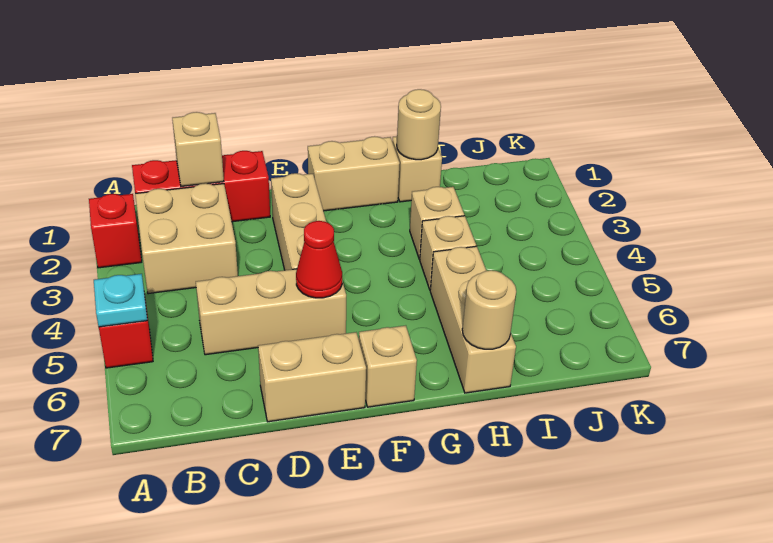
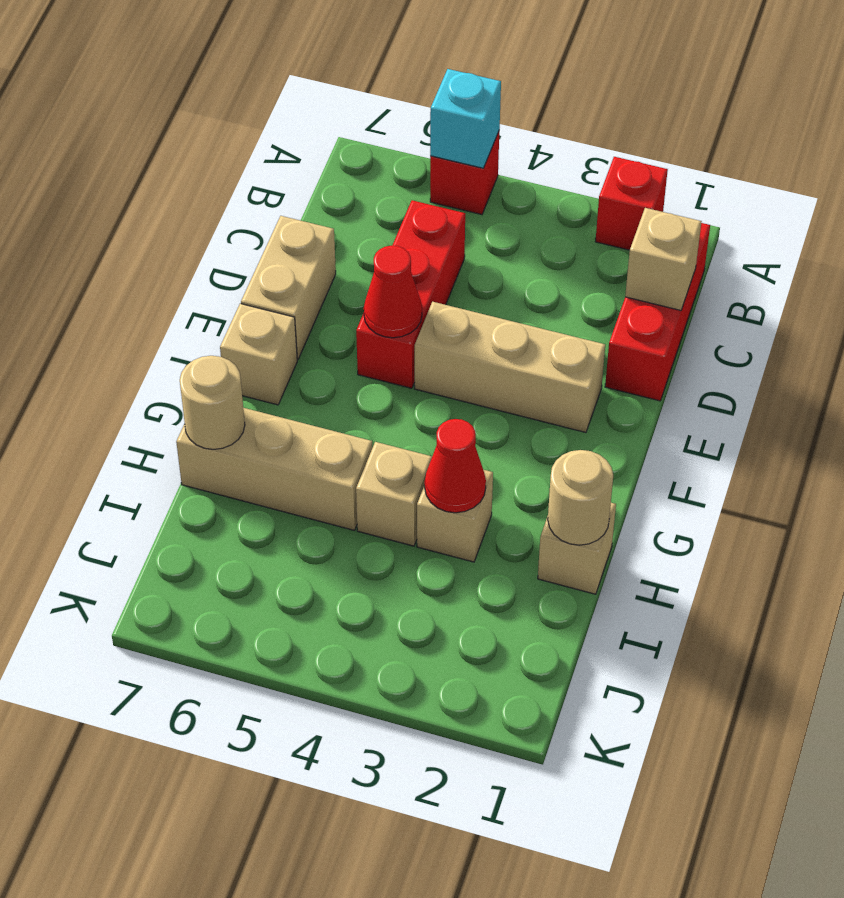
cyan 1x1 plate [94,274,147,327] -> cyan 1x1 brick [430,69,501,168]
tan 2x2 brick [135,183,238,294] -> none
tan 1x3 brick [196,269,346,355] -> red 1x3 brick [356,200,465,388]
tan 1x2 brick [308,136,400,211] -> none
none -> red 1x1 cone [425,419,486,513]

